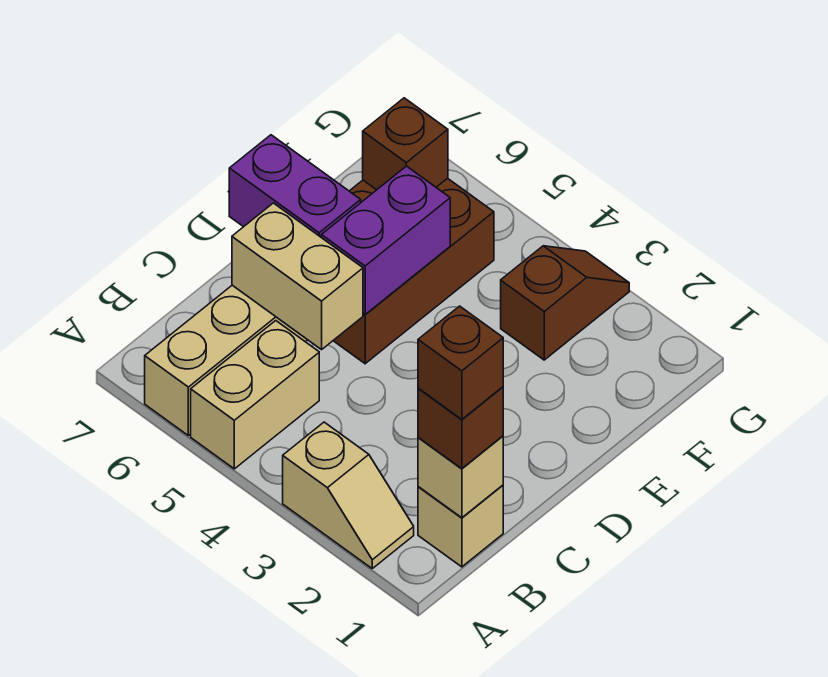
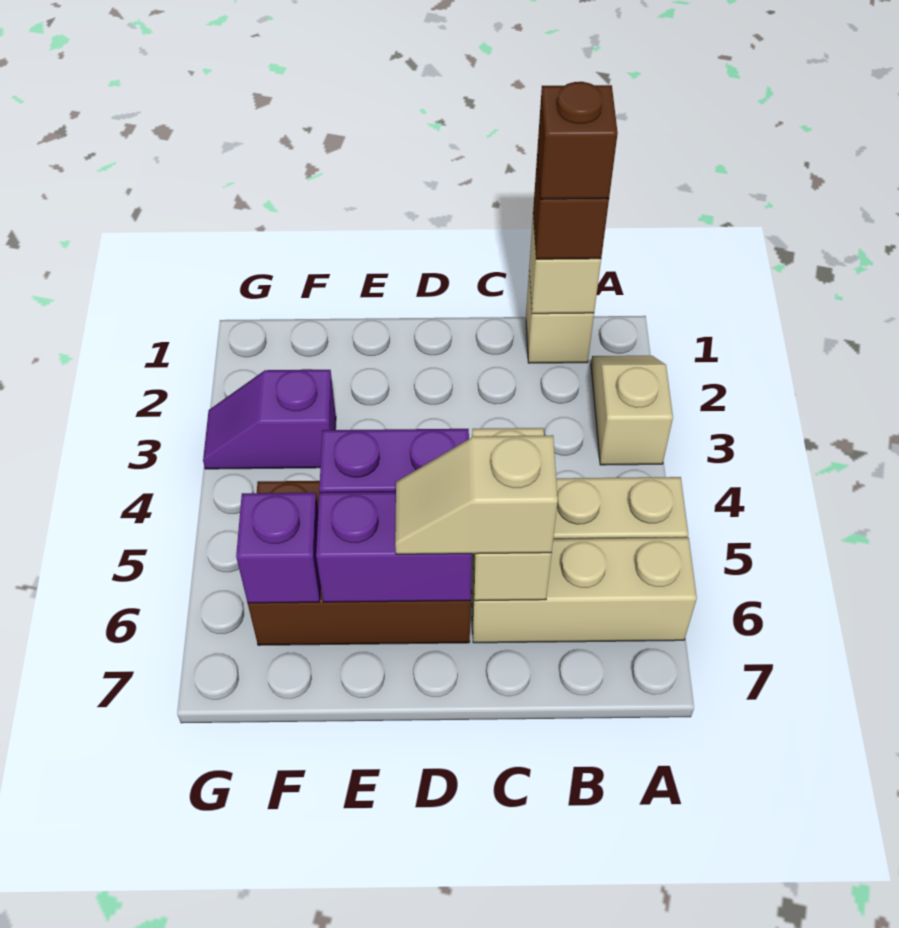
none -> tan 1x2 slope [395,435,558,554]
purple 1x2 brick [229,135,361,237] -> purple 1x2 brick turned to [316,492,472,602]
brown 1x2 slope [501,246,629,360] -> purple 1x2 slope [203,370,336,469]
brown 1x1 brick [363,98,448,190] -> purple 1x1 brick [236,493,320,603]

